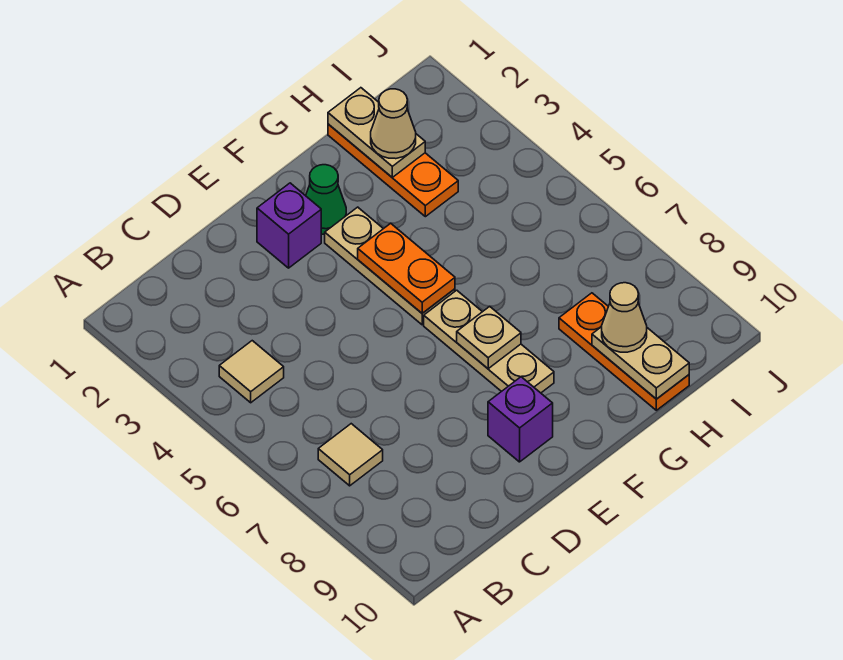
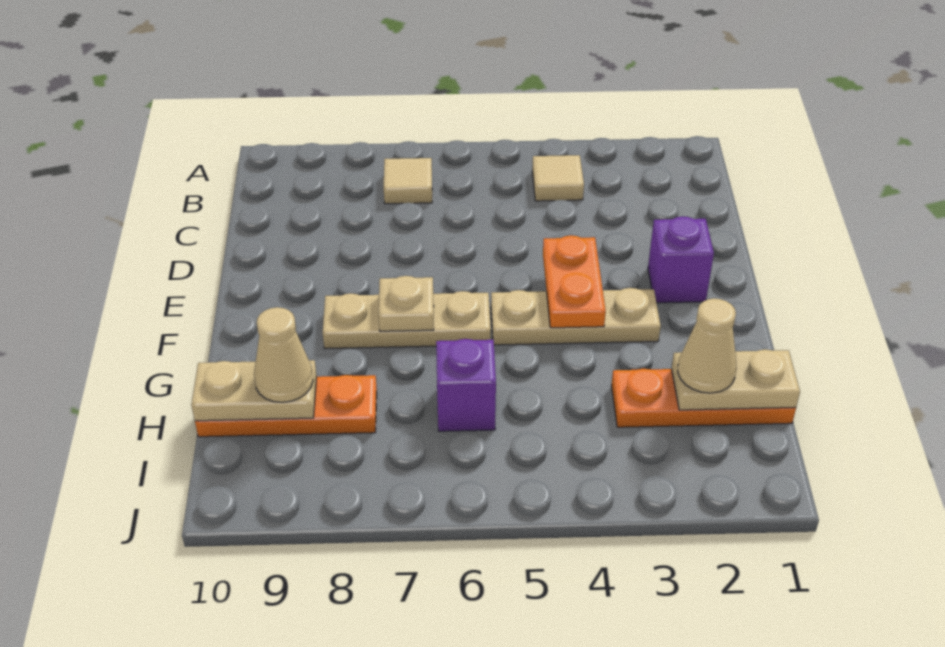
purple 1x1 brick [488,377,553,462] -> purple 1x1 brick moved to [436,339,496,431]
green 1x1 cone [306,165,346,234] -> none
orange 1x2 plate [358,223,455,313] -> orange 1x2 plate turned to [543,235,606,328]

